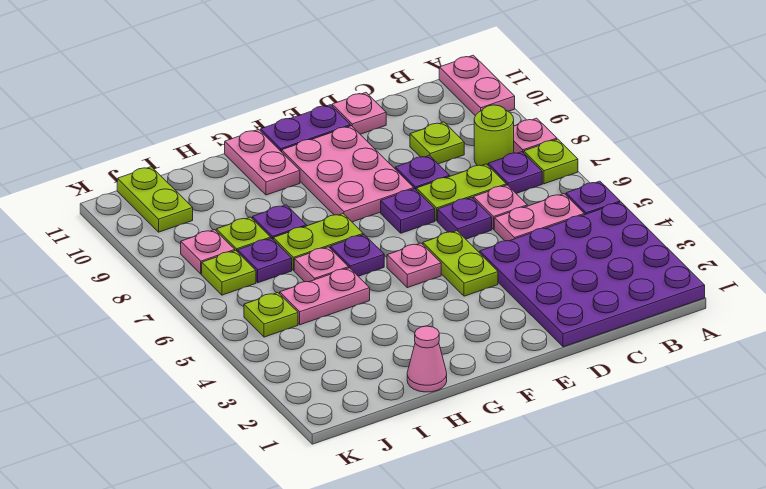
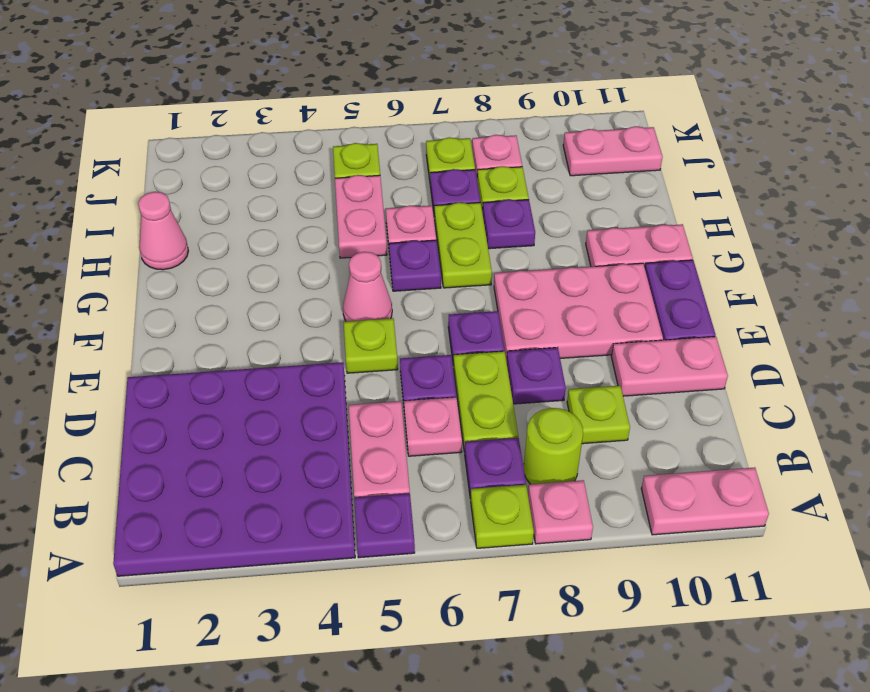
pink 1x1 plate [332,93,386,134] -> pink 1x2 plate [611,337,728,396]
lime 1x2 plate [423,231,498,296] -> lime 1x1 plate [344,318,398,373]
pink 1x1 plate [387,243,441,288] -> pink 1x1 cone [343,252,392,321]
lime 1x2 plate [117,167,193,232] -> pink 1x2 plate [563,126,662,176]

